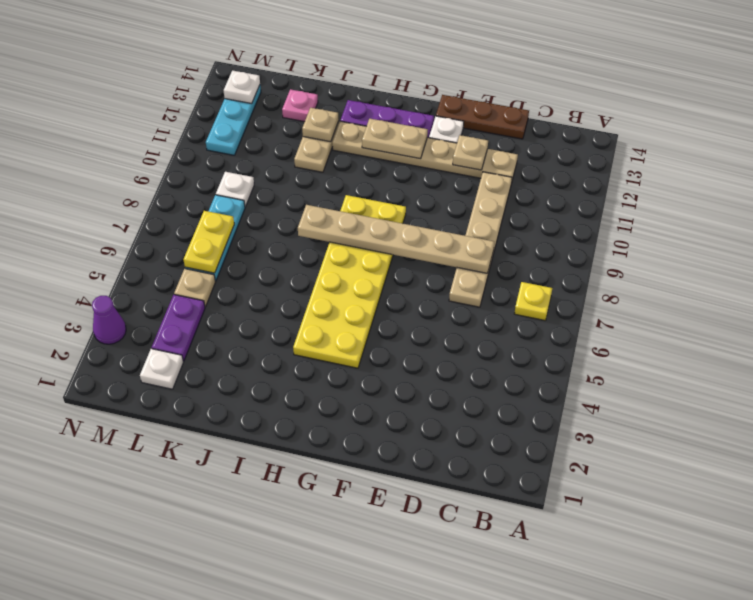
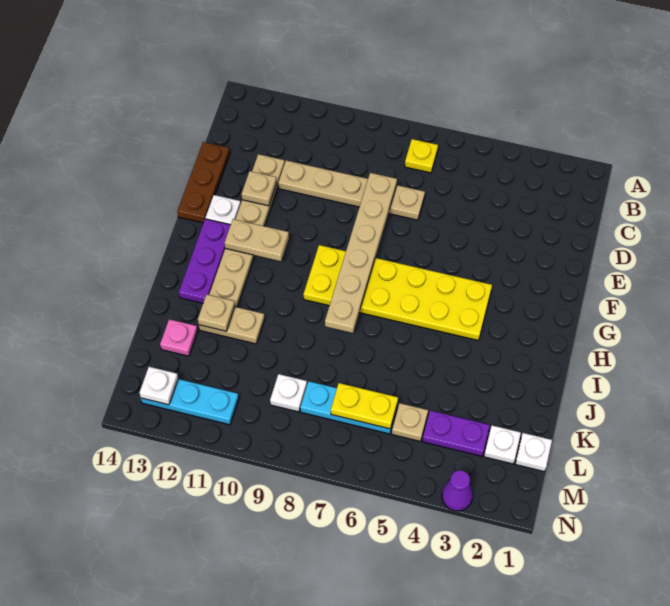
tan 1x2 plate [362,119,428,159] -> tan 1x2 plate turned to [225,219,289,261]
none -> white 1x1 plate [515,433,552,472]

